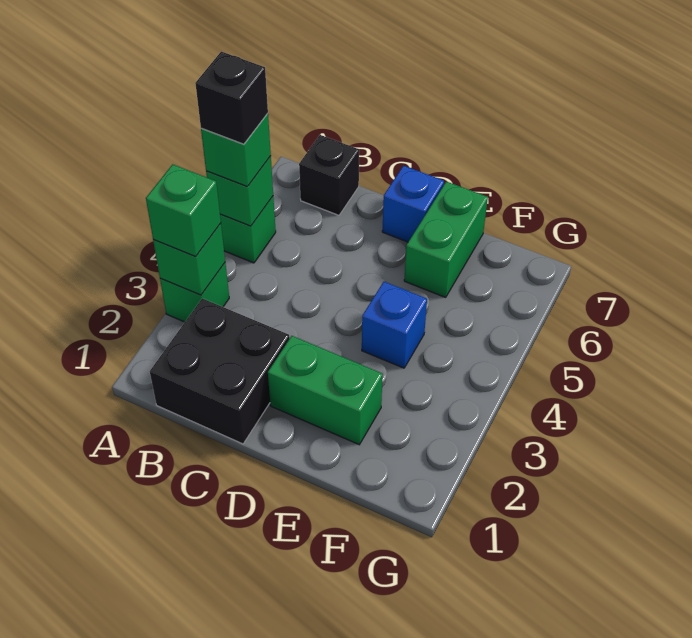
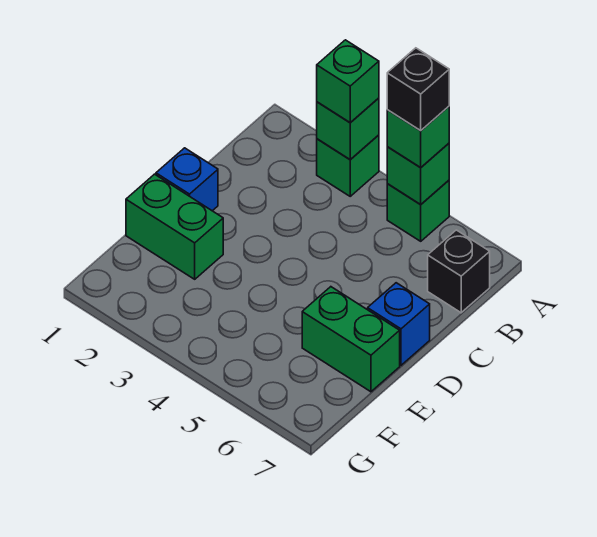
black 2x2 brick [150,298,290,444] -> none
green 1x2 brick [268,336,383,445] -> green 1x2 brick turned to [126,174,223,279]
blue 1x1 brick [362,282,427,368] -> blue 1x1 brick moved to [156,148,218,211]

